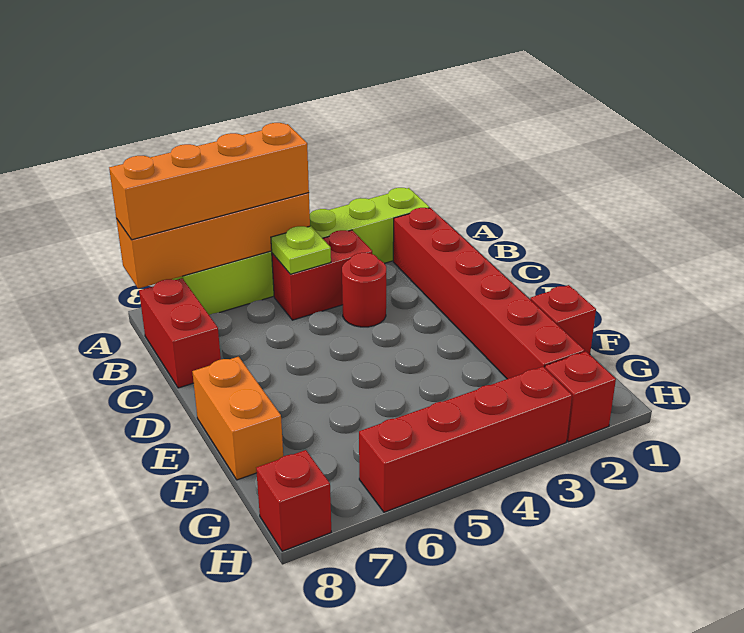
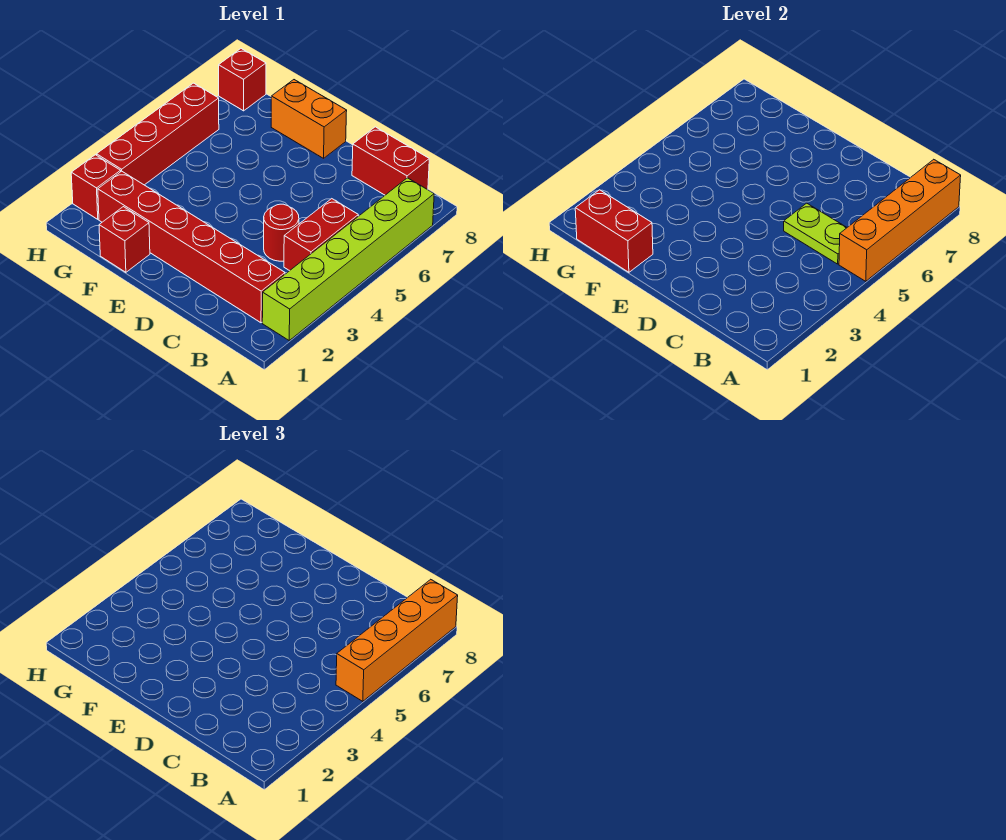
lime 1x1 plate [271,226,331,274] -> lime 1x2 plate [784,203,847,264]
none -> red 1x2 brick [575,190,653,272]

